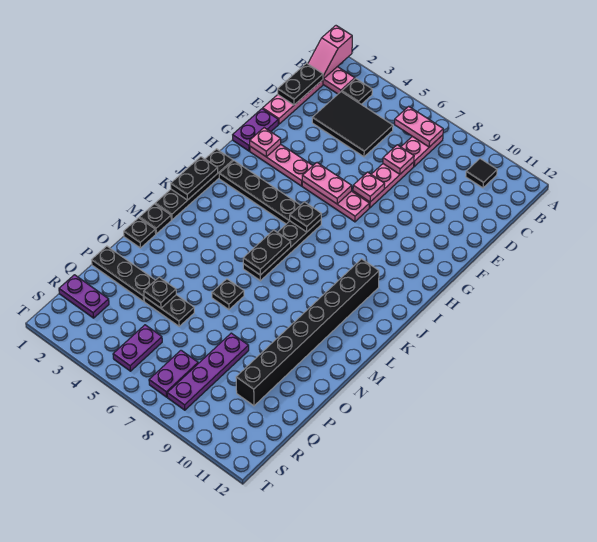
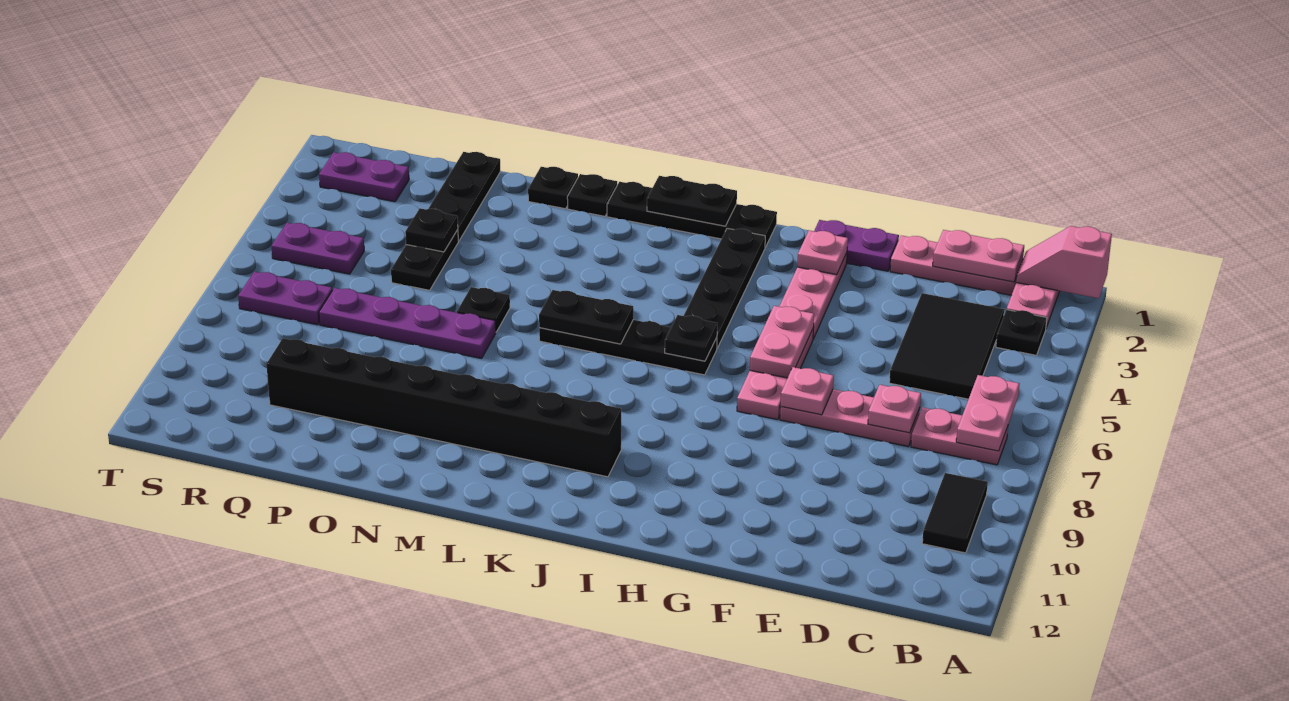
black 1x1 tile [466,159,497,188] -> black 1x2 tile [922,473,988,553]
black 1x2 plate [278,63,323,105] -> pink 1x2 plate [933,230,1024,282]
purple 1x4 plate [167,333,249,410] -> purple 1x4 plate moved to [319,288,496,359]
purple 1x2 plate [59,275,109,318] -> purple 1x2 plate turned to [319,152,409,202]

